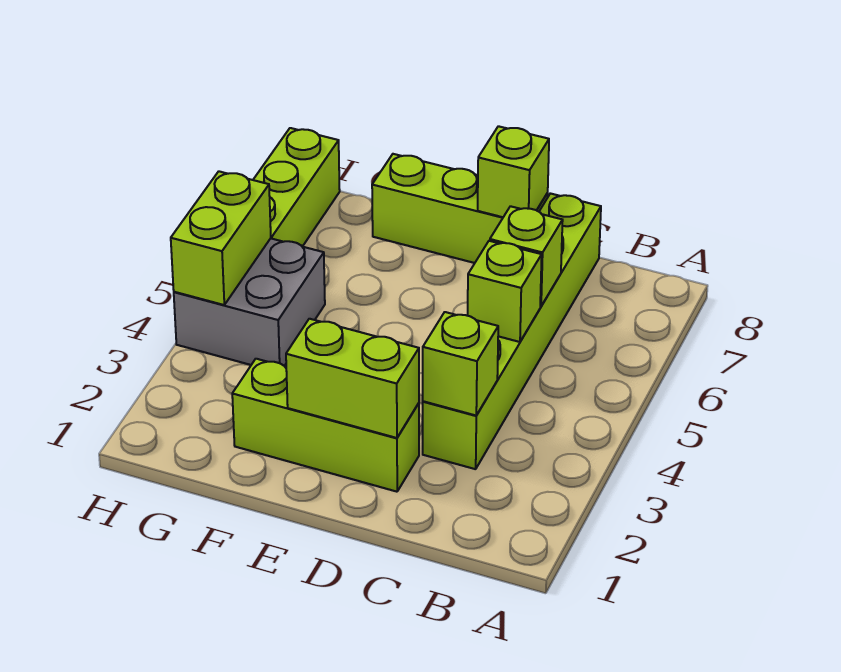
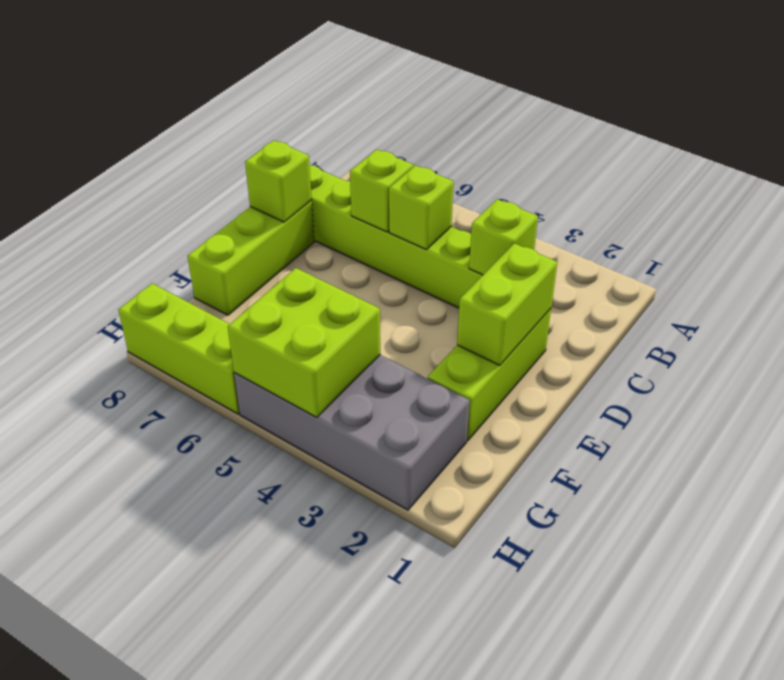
grey 2x2 brick [174,238,325,366] -> grey 2x4 brick [234,355,470,510]
lime 1x2 brick [171,171,271,305] -> lime 2x2 brick [228,268,380,417]

